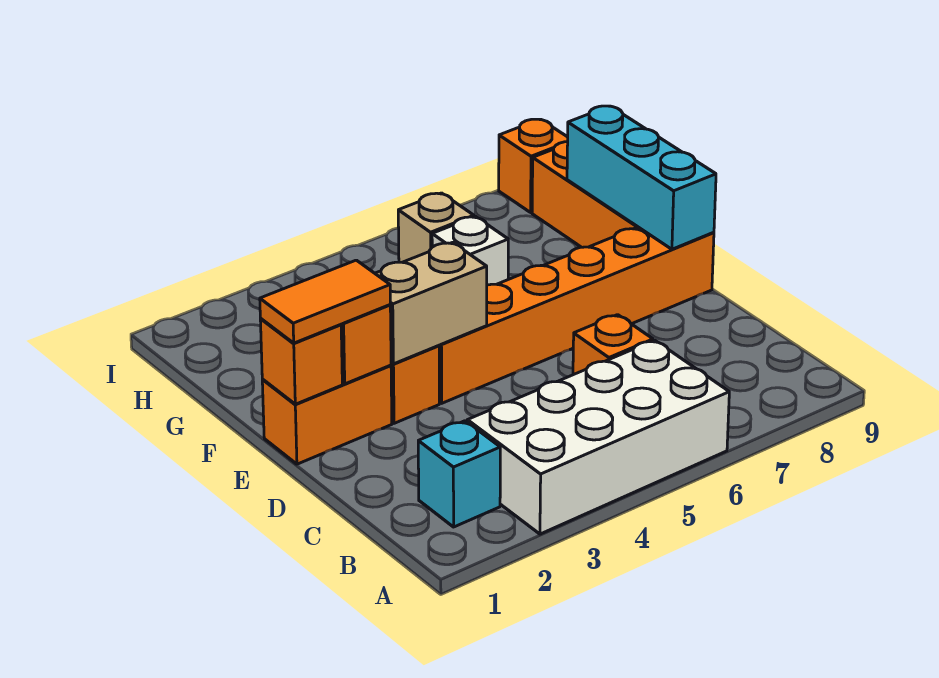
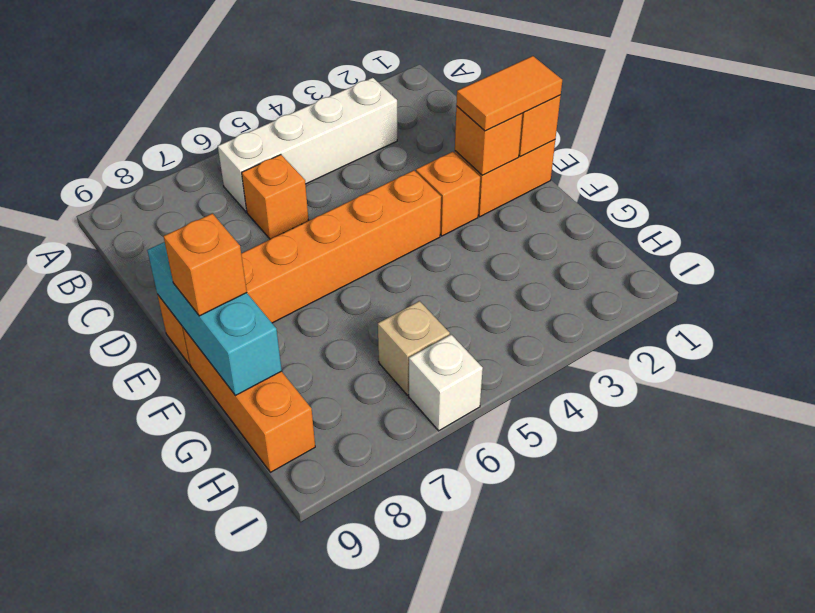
white 2x4 brick [467,340,729,534] -> white 1x4 brick [218,78,397,212]
cyan 1x1 brick [418,421,500,527] -> none
tan 1x2 brick [375,242,487,364] -> none
white 1x1 brick [432,217,508,285] -> white 1x1 brick moved to [409,335,483,431]
orange 1x1 brick [499,119,568,212] -> orange 1x1 brick moved to [164,213,247,316]

